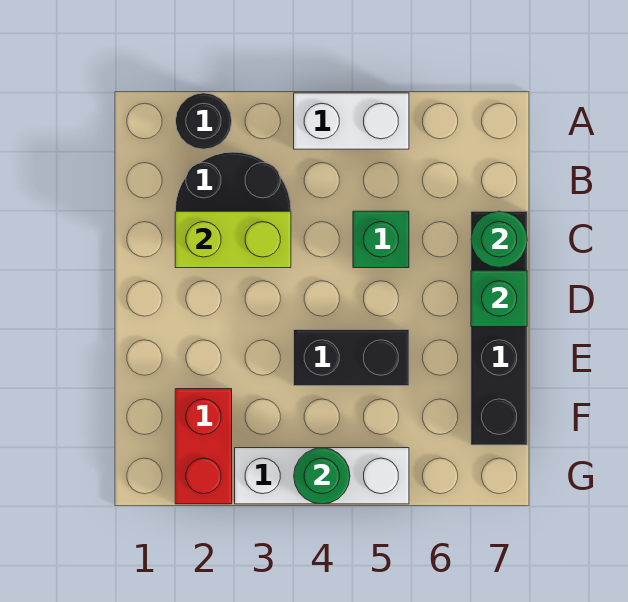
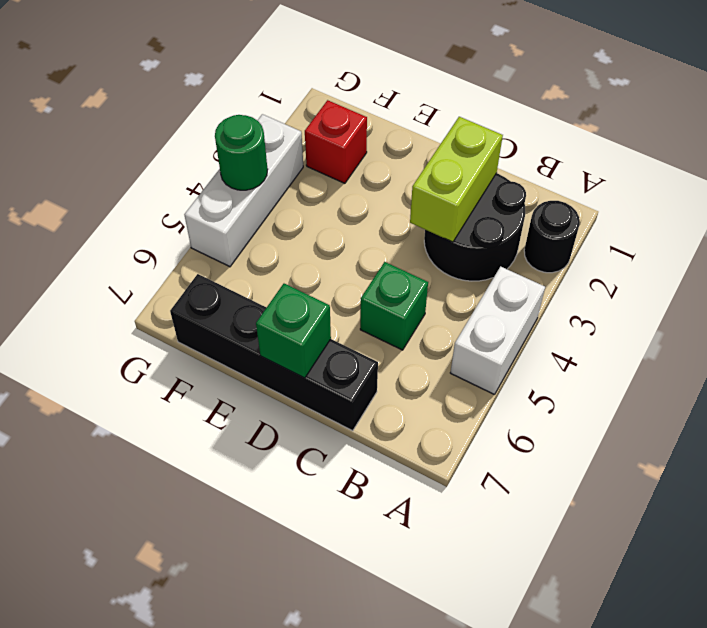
green 1x1 round brick [471,211,527,268] -> none
black 1x2 brick [294,330,409,386] -> none
red 1x2 brick [175,389,232,504] -> red 1x1 brick [305,100,367,183]

